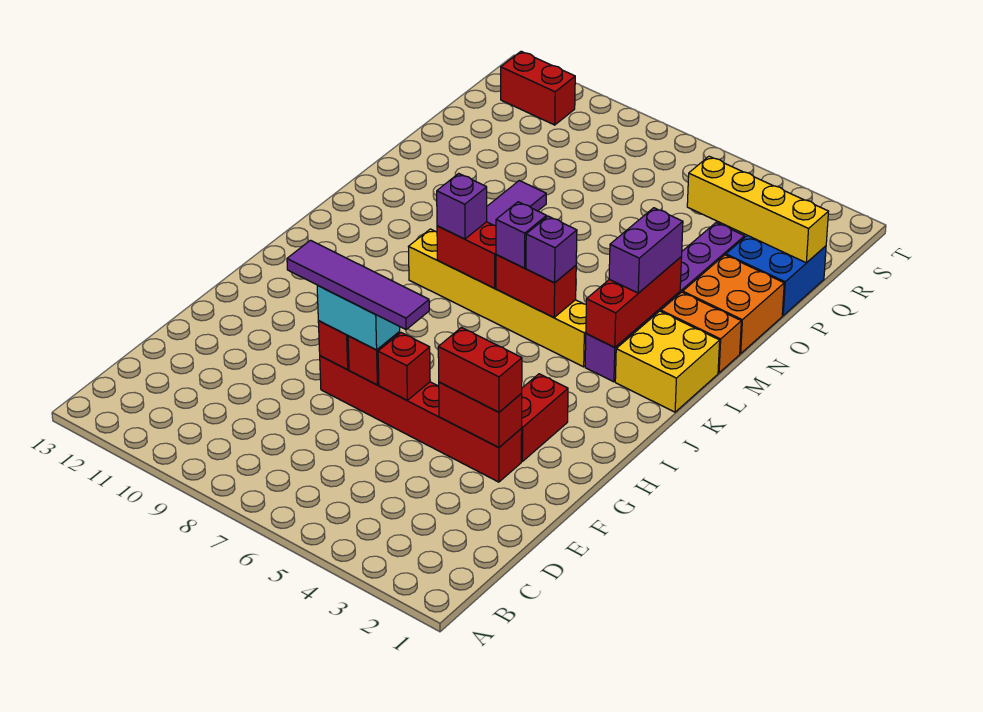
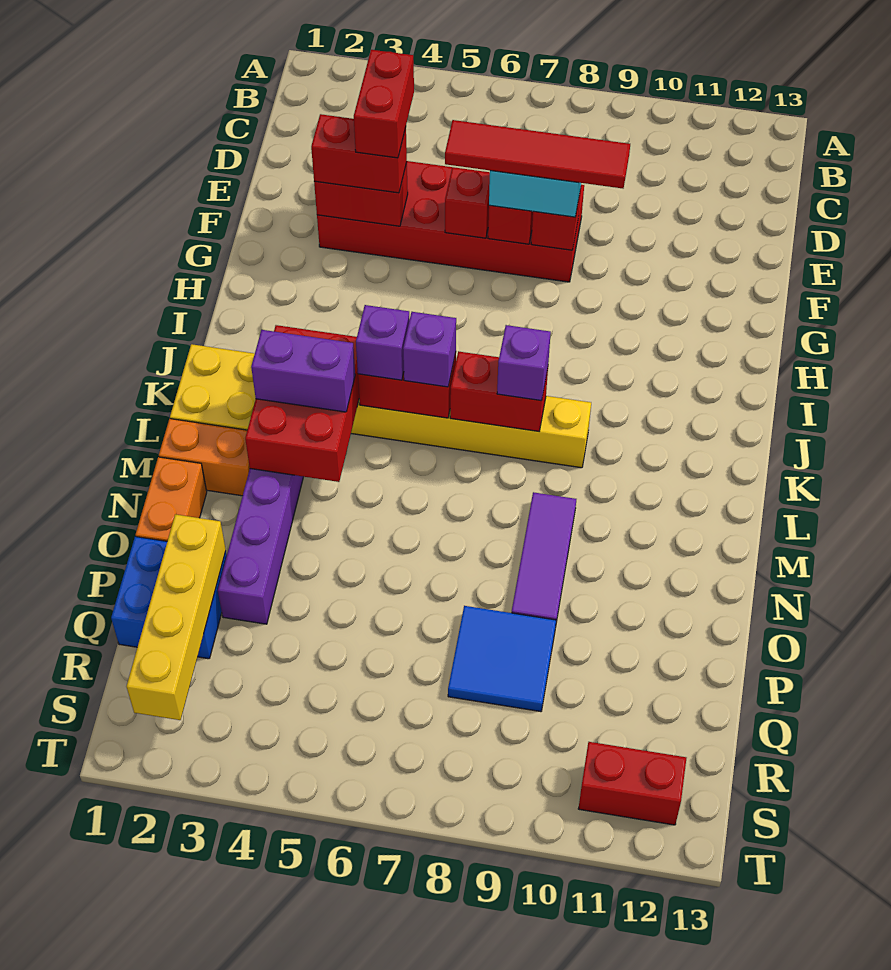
red 1x6 brick [320,356,522,482] -> red 2x6 brick [317,161,584,282]
purple 1x4 tile [287,240,429,330] -> red 1x4 tile [445,120,630,188]
red 1x2 brick [521,374,568,461] -> red 1x2 brick moved to [354,50,414,158]
red 1x3 brick [586,257,682,347] -> red 2x3 brick [245,325,359,482]
purple 1x2 brick [609,208,683,293] -> purple 1x2 brick turned to [251,330,355,412]
orange 2x2 brick [683,255,784,354] -> orange 1x2 brick [136,457,207,541]
none -> blue 2x2 tile [448,606,556,712]
yellow 1x4 brick [687,156,829,263] -> yellow 1x4 brick turned to [126,514,226,720]

